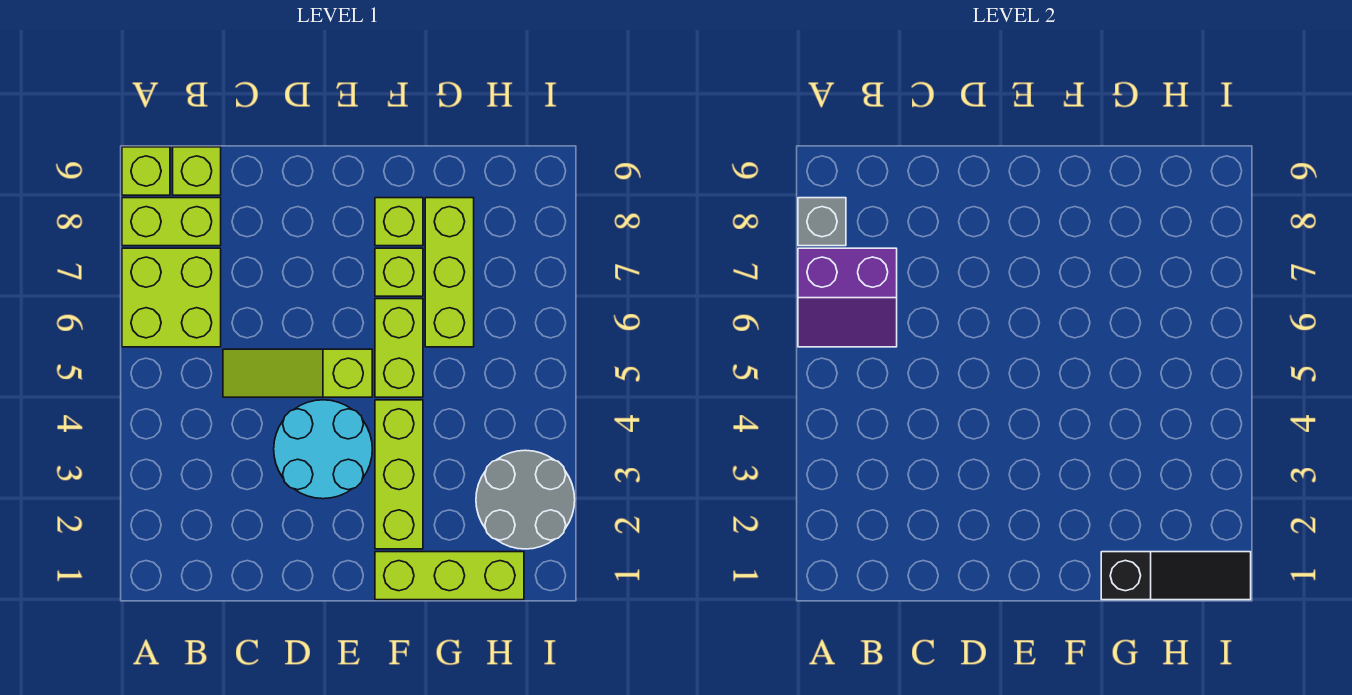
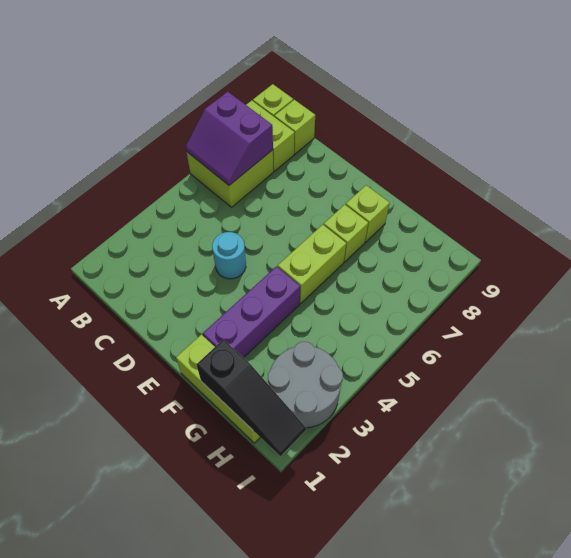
grey 1x1 brick [798,198,846,246] -> none
lime 1x3 slope [223,349,372,397] -> none
cyan 2x2 round brick [274,400,372,499] -> cyan 1x1 round brick [212,232,246,279]
lime 1x3 brick [375,400,423,549] -> purple 1x3 brick [203,266,300,358]
lime 1x3 brick [425,198,474,347] -> none

